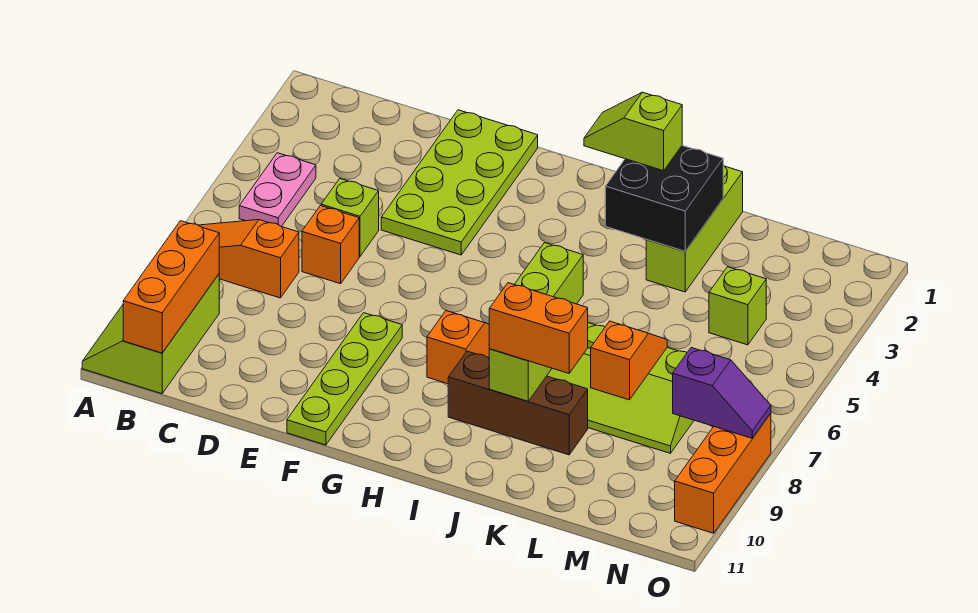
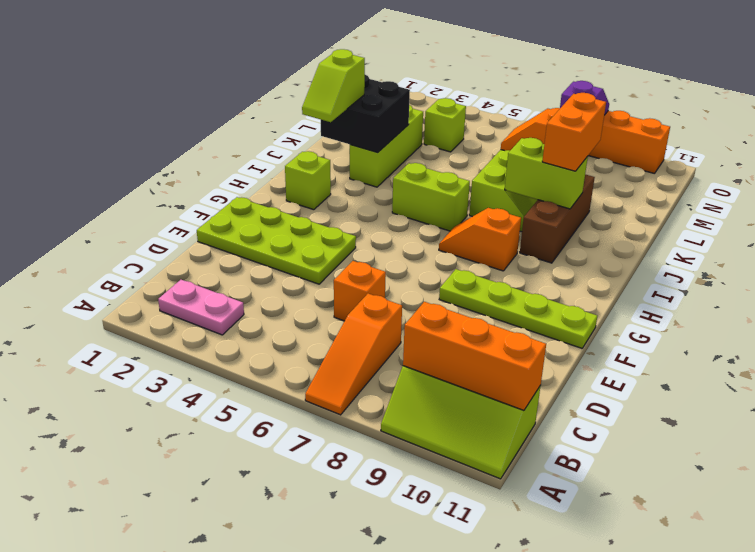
pink 1x2 plate [239,153,316,227] -> pink 1x2 plate moved to [158,280,244,335]
lime 1x1 brick [321,179,379,256] -> lime 1x1 brick moved to [285,151,331,210]
lime 1x3 brick [646,165,743,292] -> lime 1x3 brick turned to [350,105,423,187]

